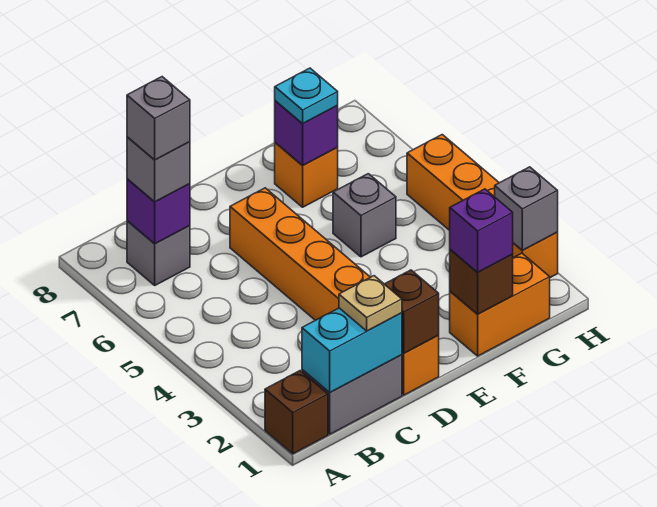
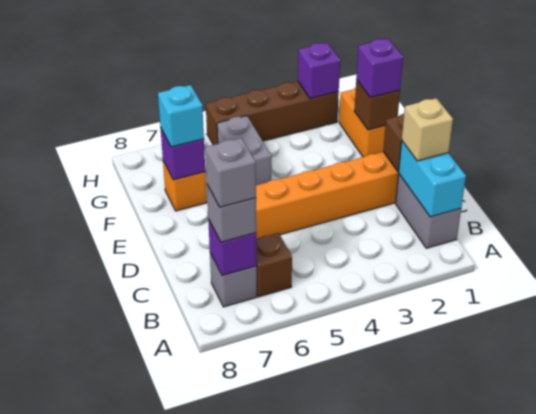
brown 1x1 brick [265,371,328,454] -> brown 1x1 brick moved to [256,233,292,297]
tan 1x1 plate [339,276,402,331] -> tan 1x1 brick [402,98,453,161]
grey 1x1 brick [333,174,396,257] -> grey 1x2 brick [217,116,271,185]
cyan 1x1 plate [275,68,338,124] -> cyan 1x1 brick [158,85,204,147]
orange 1x4 brick [407,135,558,278] -> brown 1x4 brick [206,81,339,145]
grey 1x1 brick [495,167,558,250] -> purple 1x1 brick [298,43,340,99]

